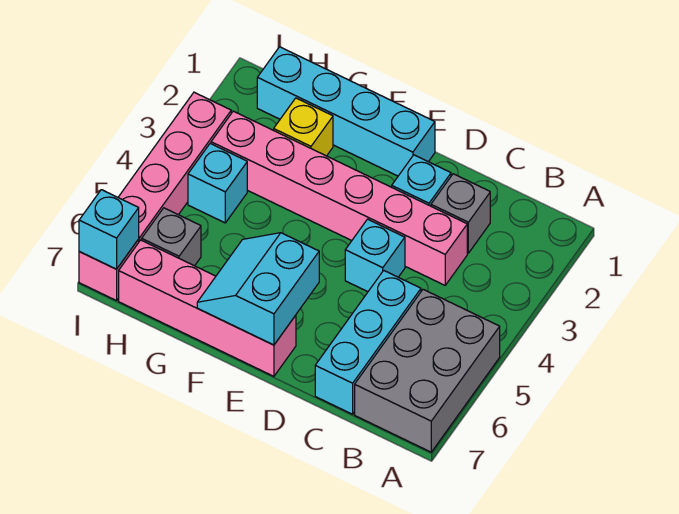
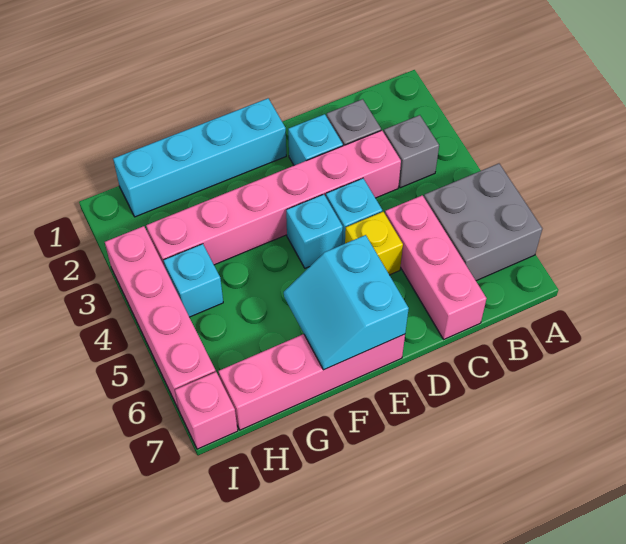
grey 2x3 brick [355,289,500,452] -> grey 2x2 brick [424,164,542,281]
cyan 1x3 brick [315,270,421,414] -> pink 1x3 brick [385,195,487,339]
yellow 1x1 brick [274,98,333,156] -> yellow 1x1 brick moved to [345,212,403,275]
grey 1x1 brick [142,208,201,266] -> grey 1x1 brick moved to [384,115,439,188]
cyan 1x1 brick [79,190,139,269] -> cyan 1x1 brick moved to [286,194,343,268]

